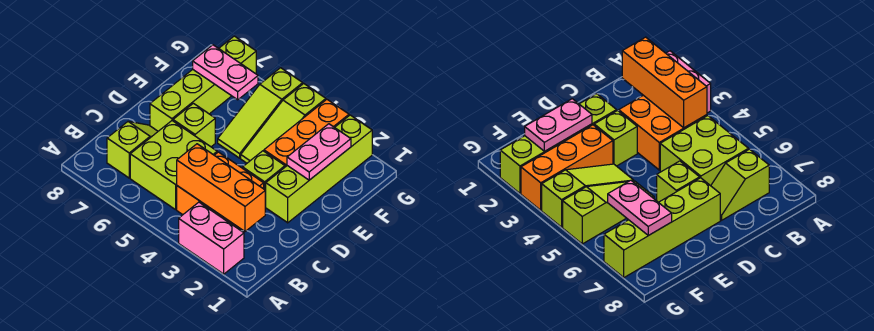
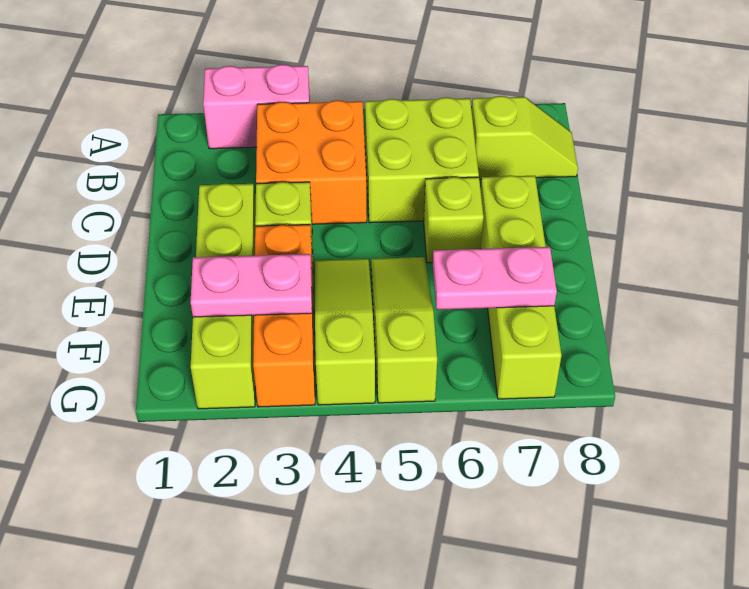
orange 1x3 brick [177,144,265,231] -> none
lime 1x2 slope [107,121,158,178] -> lime 1x2 slope turned to [472,96,578,179]
pink 1x2 plate [287,124,351,180] -> pink 1x2 plate turned to [191,254,312,317]

